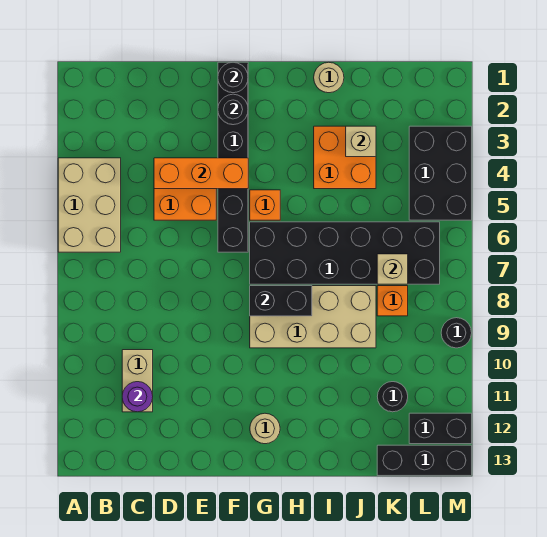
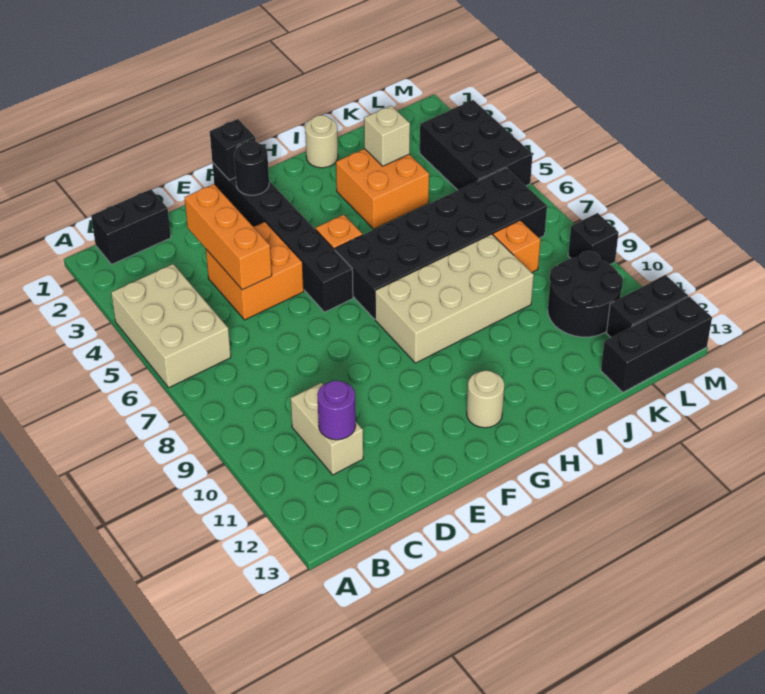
orange 1x3 brick [154,158,248,189] -> orange 1x3 brick turned to [184,184,272,290]
black 1x1 round brick [218,62,248,93] -> black 1x1 brick [210,119,256,180]
black 1x2 brick [250,286,312,316] -> black 1x2 brick moved to [91,189,171,264]
tan 1x1 brick [377,254,408,284] -> none
black 1x1 round brick [377,382,408,412] -> black 2x2 round brick [548,251,623,337]
black 1x1 round brick [441,318,472,348] -> black 1x1 brick [568,213,619,264]

